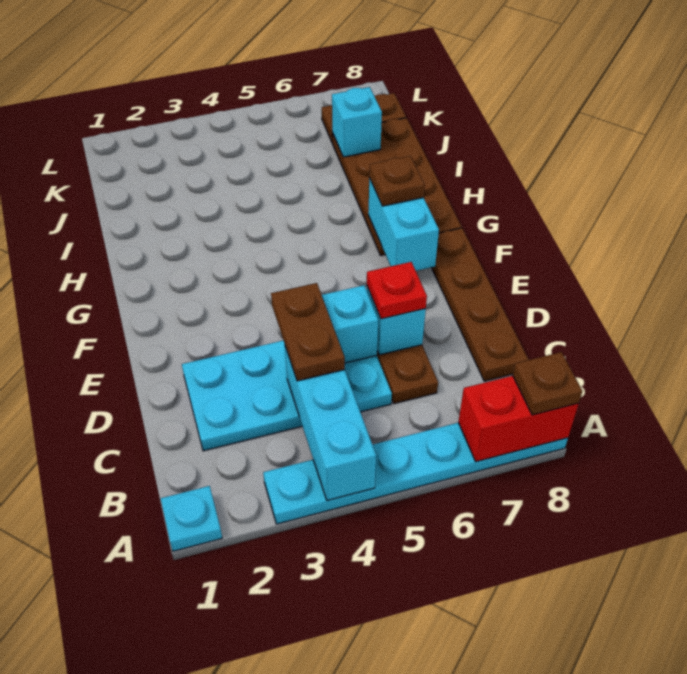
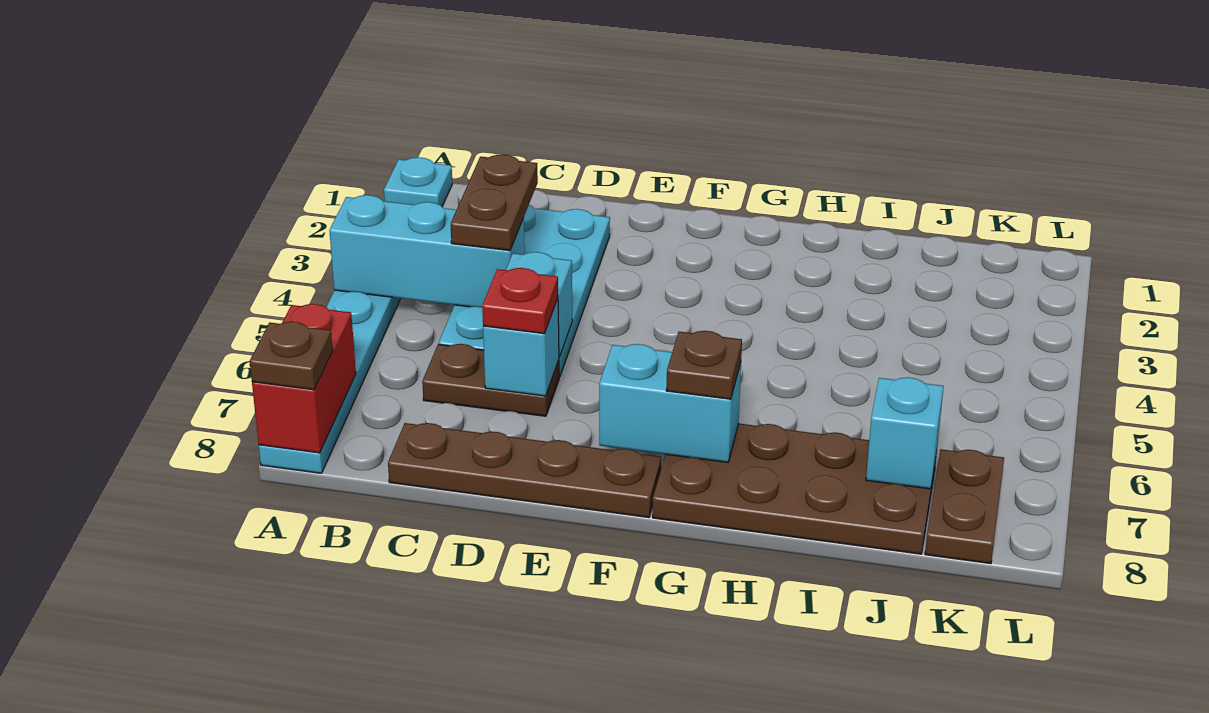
brown 1x2 plate [271,283,345,381] -> brown 1x2 plate turned to [451,154,538,251]

